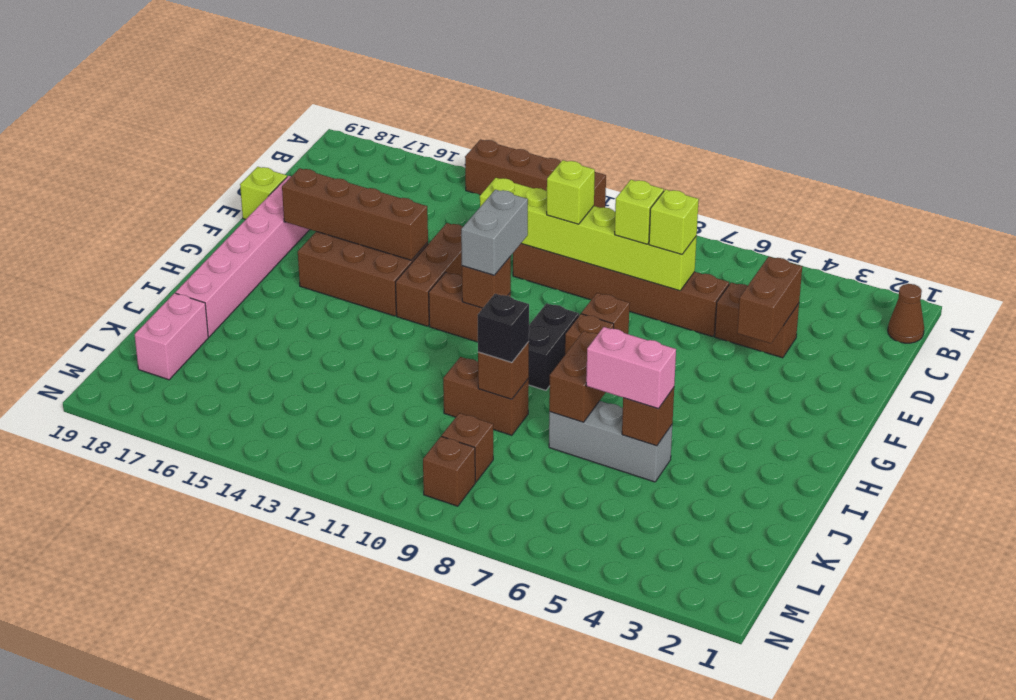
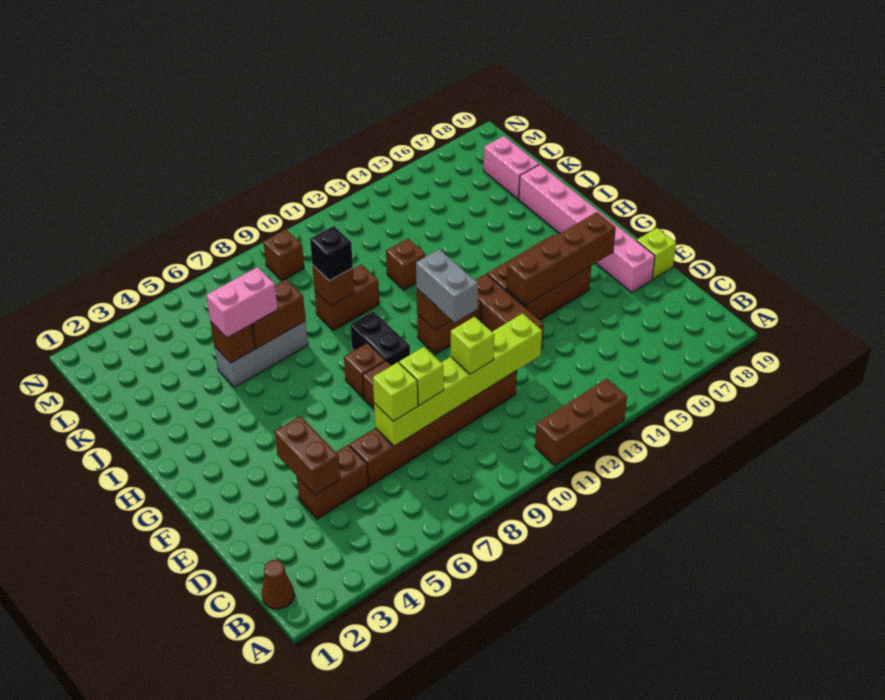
brown 1x4 brick [465,139,606,208] -> brown 1x3 brick [535,378,627,465]
brown 1x2 brick [549,331,606,422] -> brown 1x2 brick turned to [252,280,306,349]
brown 1x1 brick [442,413,493,482] -> brown 1x1 brick moved to [386,238,425,290]

